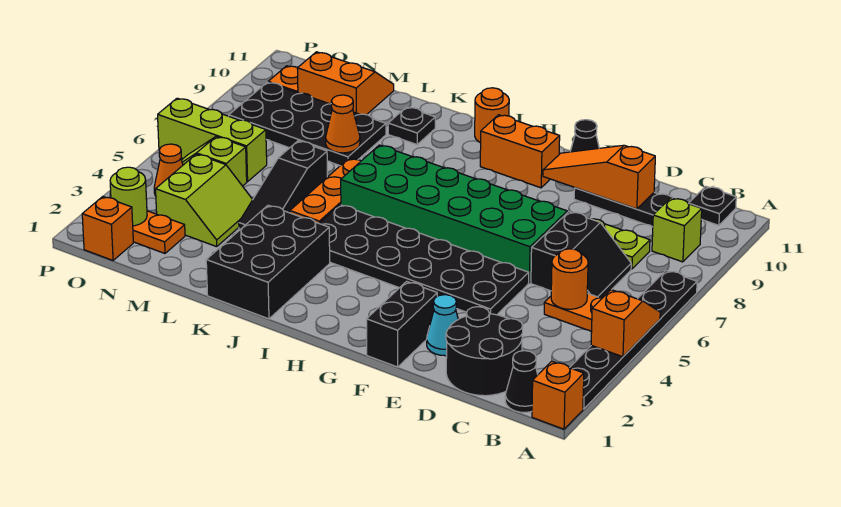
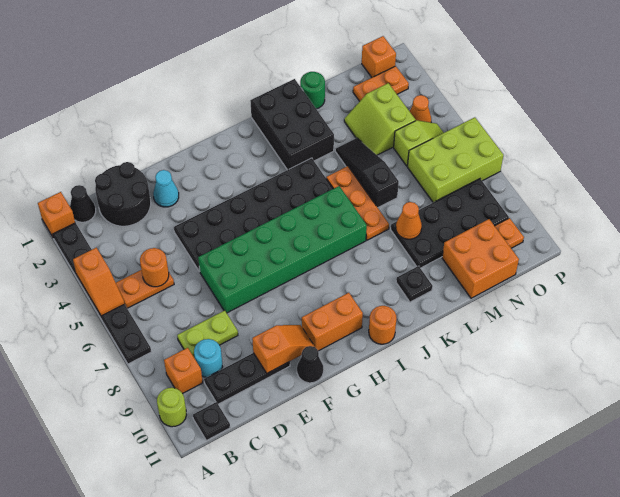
lime 1x1 brick [652,198,702,262] -> orange 1x1 brick [164,348,203,393]
black 2x2 slope [531,212,631,298] -> none
none -> cyan 1x1 round brick [194,339,223,378]
orange 1x3 slope [543,145,655,209] -> orange 1x2 slope [252,325,314,373]
black 1x2 brick [367,281,437,367] -> none
none -> green 1x1 round brick [300,72,325,109]
orange 2x2 slope [297,52,394,115] -> orange 2x2 brick [442,219,519,298]
lime 1x3 brick [158,98,267,182] -> lime 2x3 brick [408,117,503,202]
lime 1x1 round brick [110,167,147,226] -> lime 1x1 round brick moved to [157,388,187,427]

